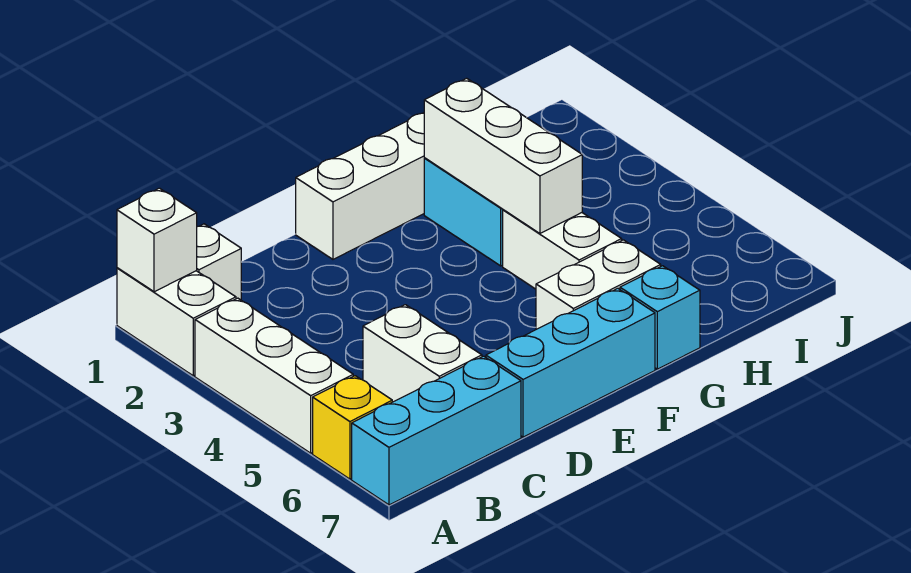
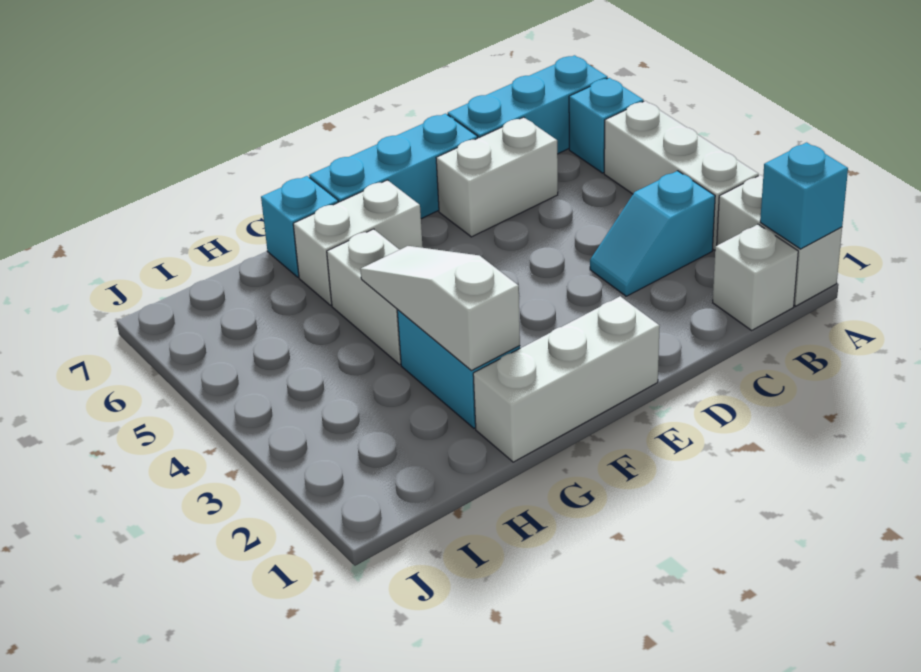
white 1x1 brick [117,188,197,292] -> cyan 1x1 brick [760,142,848,249]
yellow 1x1 brick [313,376,392,479] -> cyan 1x1 brick [569,78,644,173]
none -> cyan 1x2 slope [590,171,715,296]
white 1x2 brick [363,305,482,402] -> white 1x2 brick turned to [436,117,558,237]
white 1x3 brick [424,78,582,233] -> white 1x3 slope [360,246,520,371]

